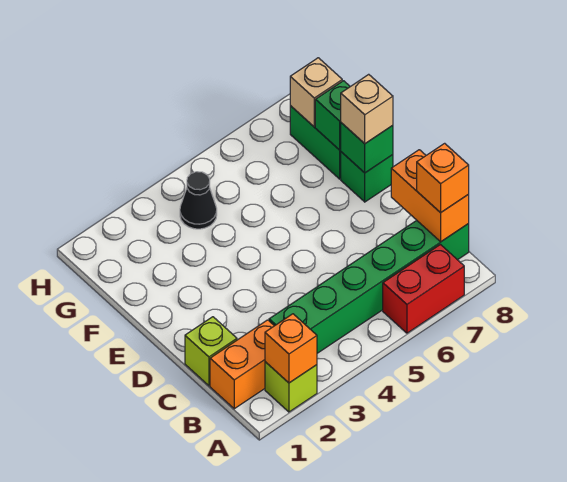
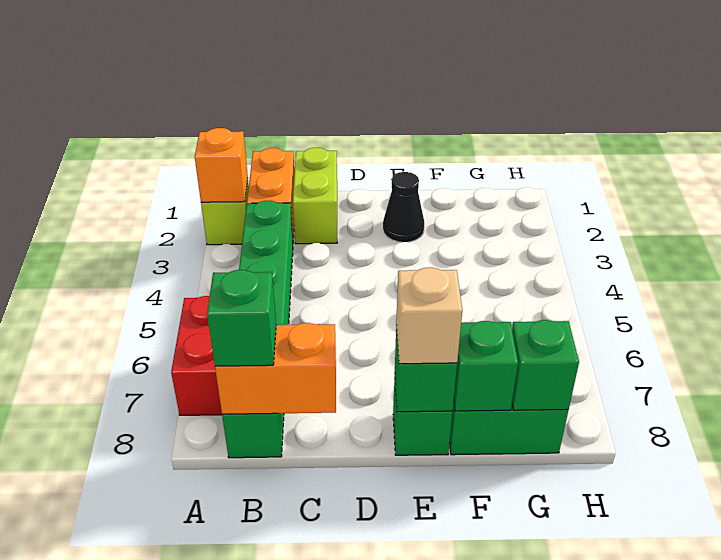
orange 1x1 brick [417,143,469,213] -> green 1x1 brick [207,270,276,366]
lime 1x1 brick [185,317,237,386] -> lime 1x2 brick [293,148,337,244]
black 1x1 cone [180,172,217,229] -> black 1x1 cone moved to [383,172,424,242]
tan 1x1 brick [290,58,342,127] -> green 1x1 brick [512,320,579,410]

